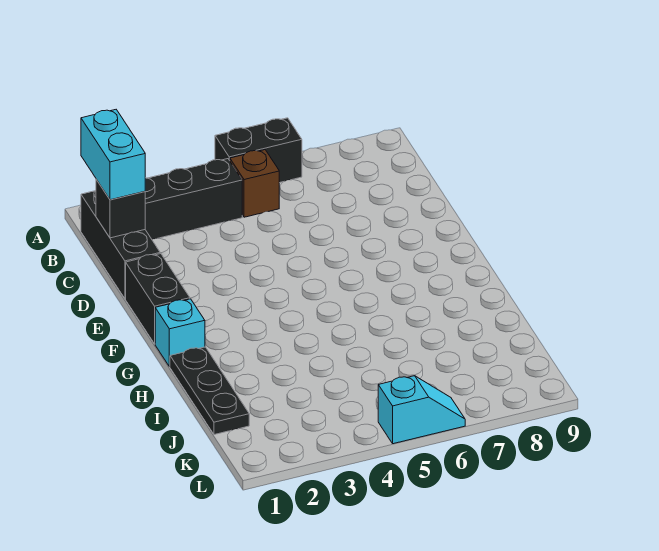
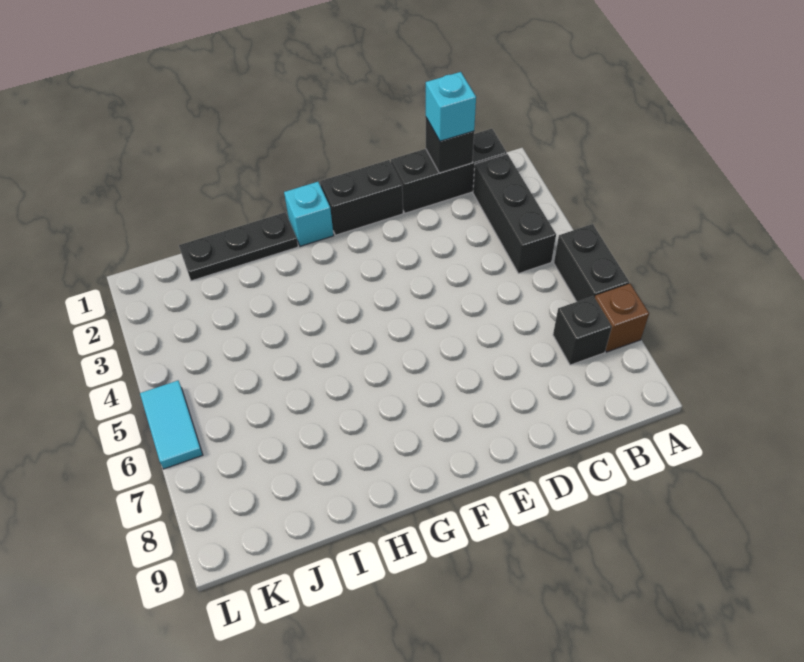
cyan 1x2 brick [81,110,145,200] -> cyan 1x1 brick [426,72,476,141]
brown 1x1 brick [230,150,279,217] -> brown 1x1 brick moved to [595,284,649,352]
none -> black 1x1 brick [553,296,612,365]
cyan 1x2 slope [378,376,465,444] -> cyan 1x2 tile [140,381,203,469]

